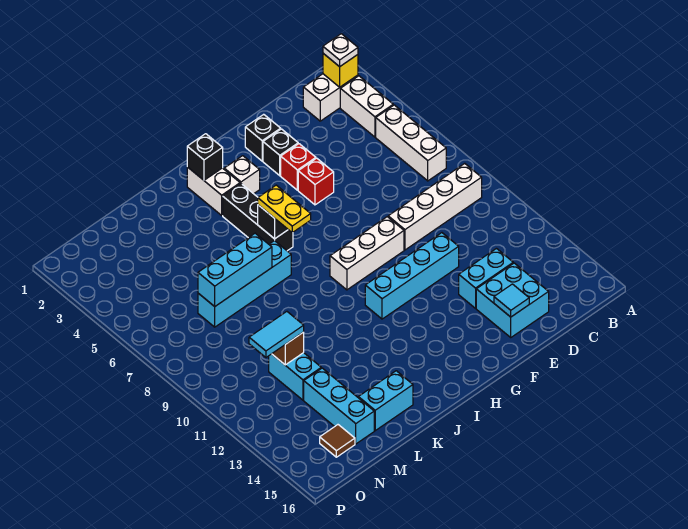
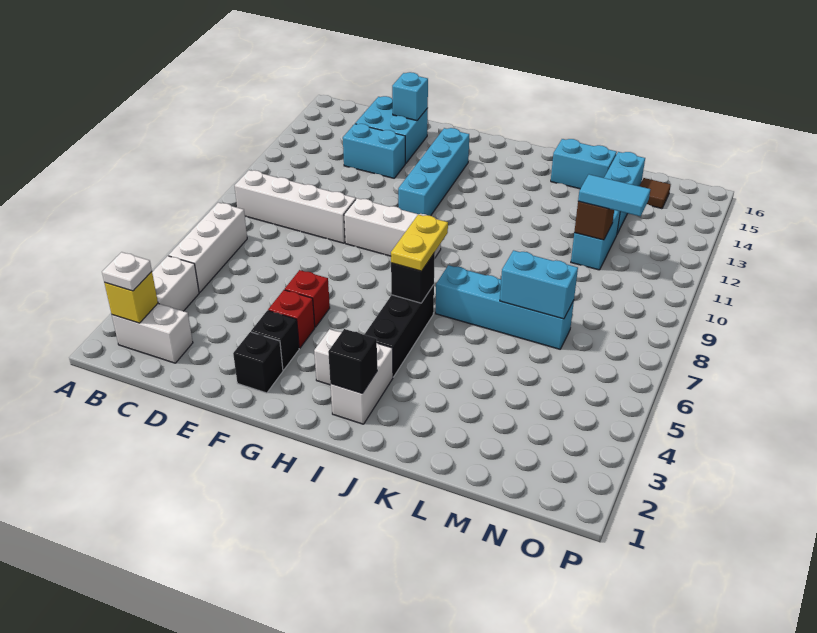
cyan 1x4 brick [365,233,459,319] -> cyan 1x4 brick turned to [398,128,469,216]
cyan 1x1 tile [494,284,529,317] -> cyan 1x1 brick [392,72,428,121]
cyan 1x3 brick [198,233,272,307] -> cyan 1x2 brick [500,250,578,319]

